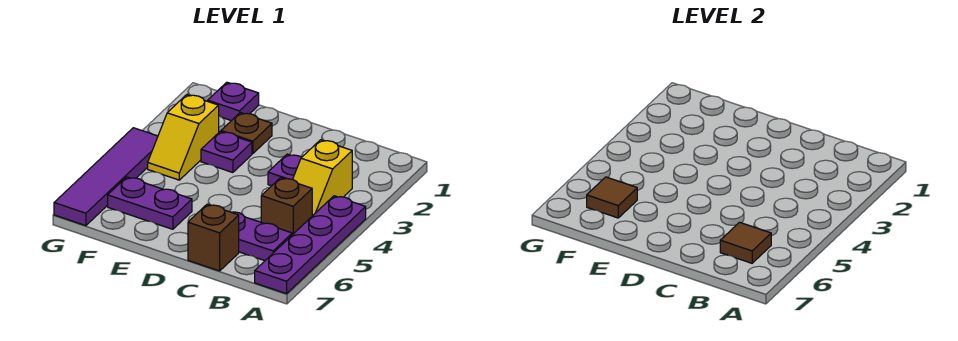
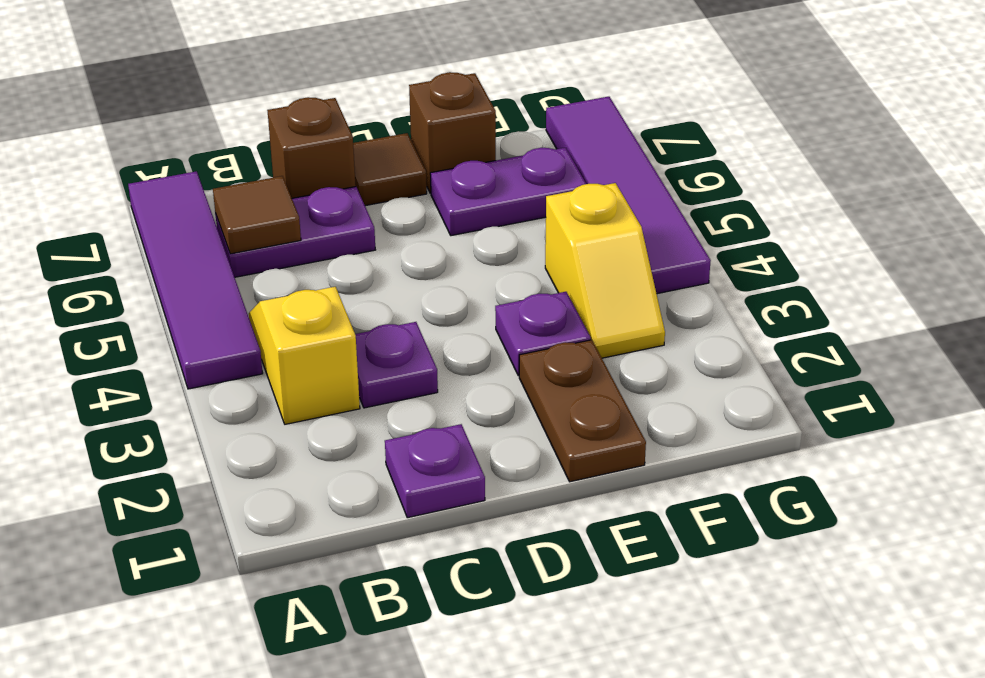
purple 1x4 plate [255,196,366,294] -> purple 1x4 tile [128,171,263,389]
brown 1x1 brick [261,178,312,235] -> brown 1x1 brick moved to [409,72,496,193]
brown 1x1 plate [221,113,272,154] -> brown 1x2 plate [519,340,646,482]
purple 1x1 plate [208,82,259,121] -> purple 1x1 plate moved to [385,424,485,518]
yellow 1x2 slope [148,95,219,180] -> yellow 1x2 slope turned to [545,183,665,358]
brown 1x1 tile [587,177,637,218] -> brown 1x1 tile moved to [353,133,427,206]

